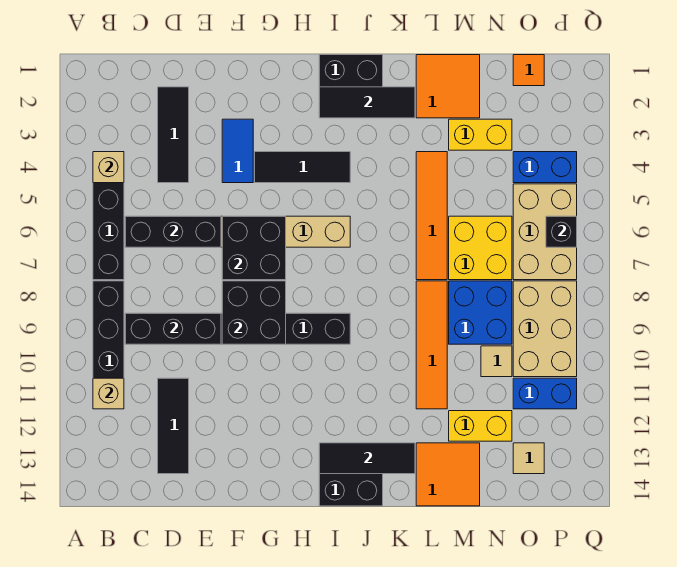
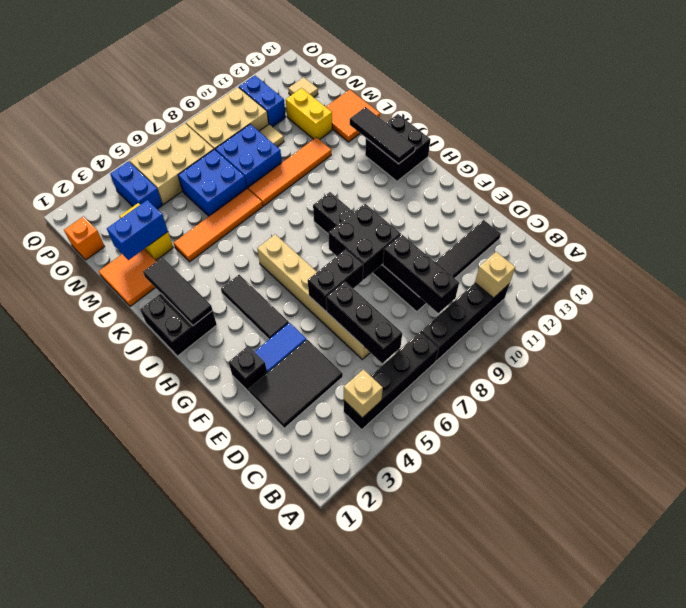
black 1x3 tile [158,87,189,183] -> black 2x3 tile [249,340,343,428]
black 2x2 brick [222,216,286,280] -> black 1x2 brick [308,249,363,311]
none -> blue 1x2 brick [107,200,168,260]
yellow 2x2 brick [449,216,512,280] -> blue 2x2 brick [178,149,247,216]
orange 1x1 tile [513,55,544,86] -> orange 1x1 brick [64,216,105,260]
black 1x1 brick [546,216,577,247] -> black 1x1 brick moved to [229,346,267,392]

